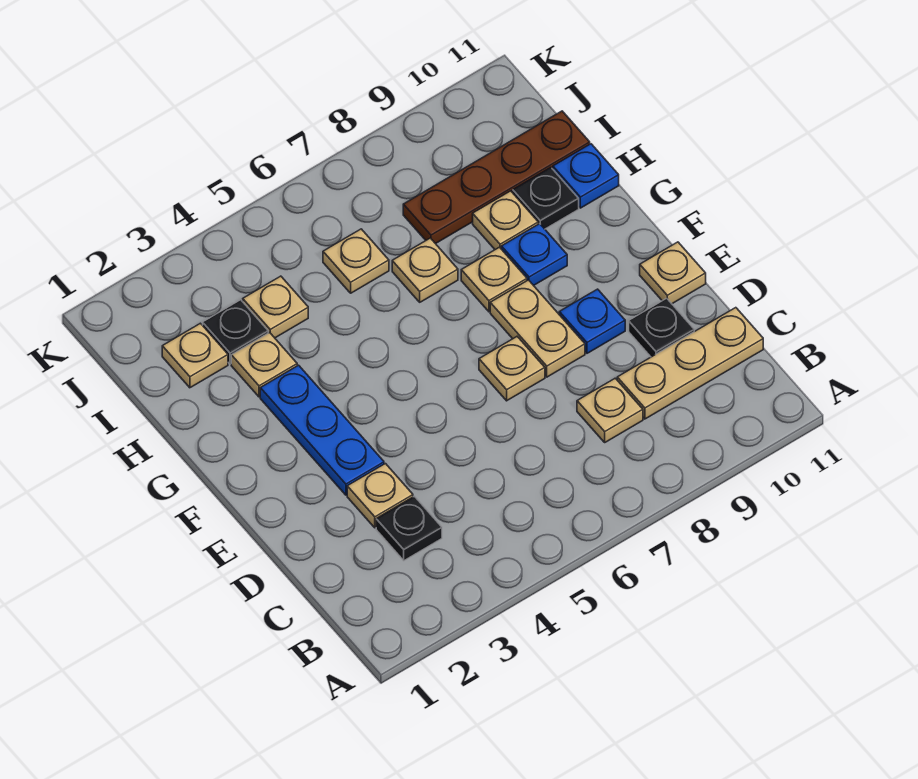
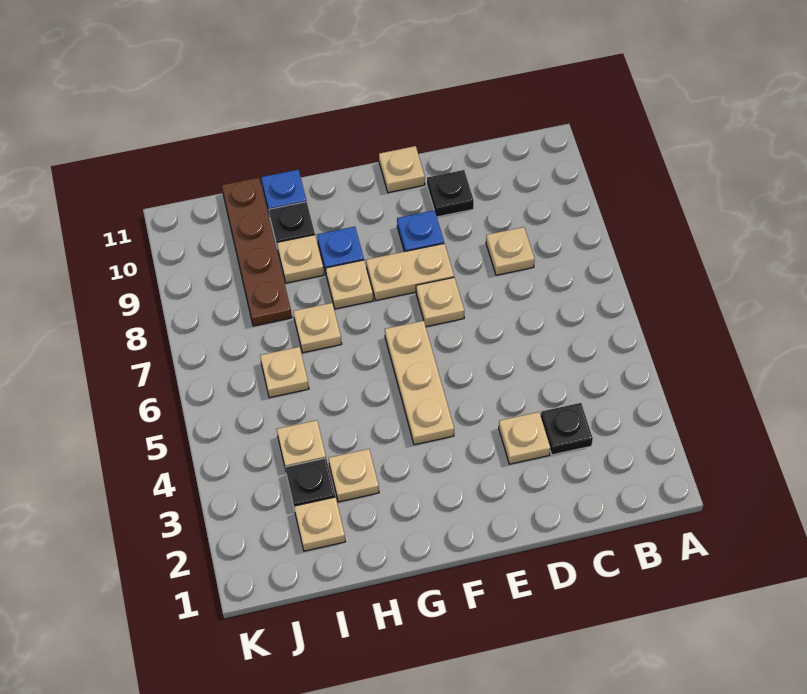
tan 1x3 plate [617,308,763,419] -> tan 1x3 plate moved to [385,321,454,445]
blue 1x3 plate [260,365,384,495] -> none

